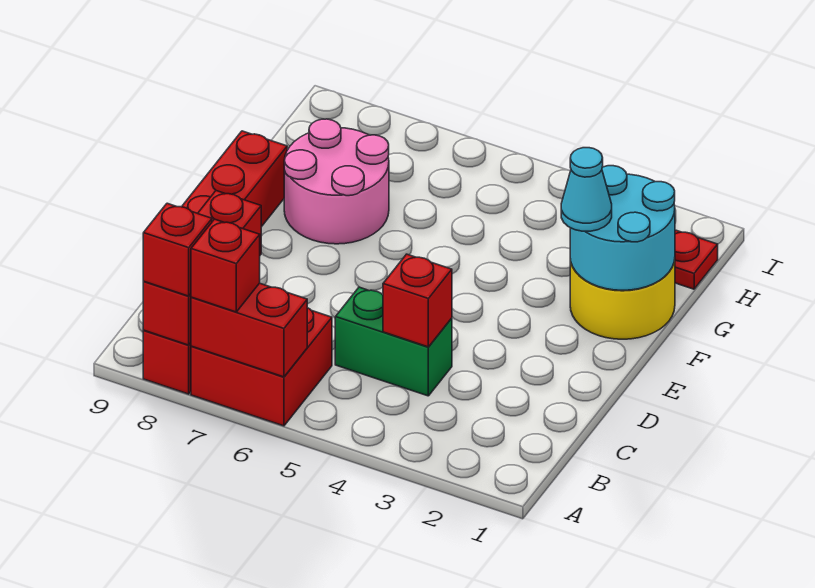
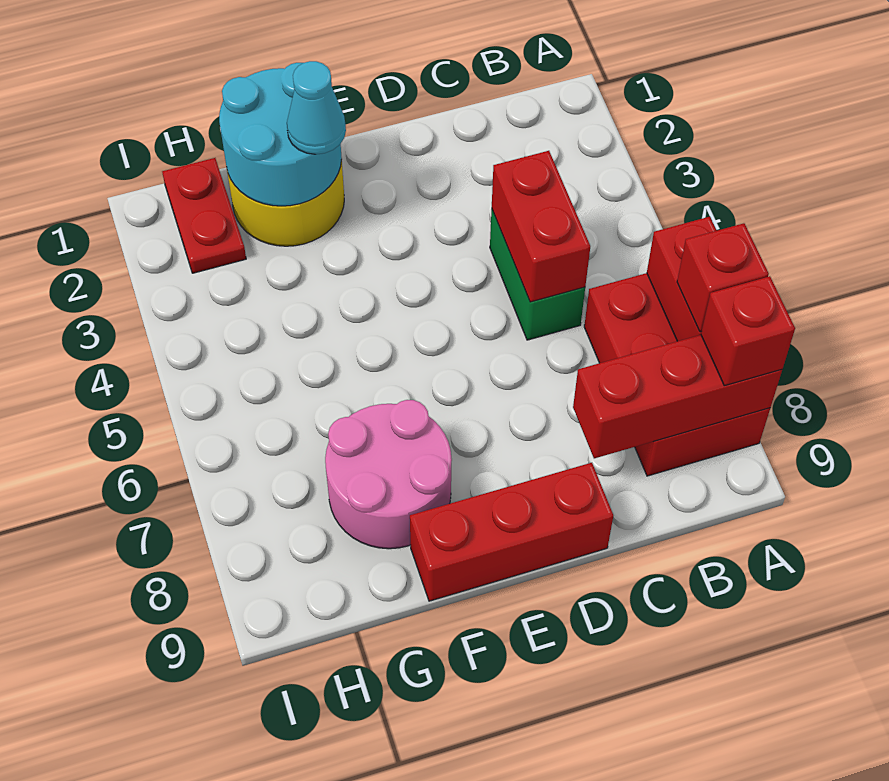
red 1x1 brick [383,254,452,347] -> red 1x2 brick [492,151,590,302]

